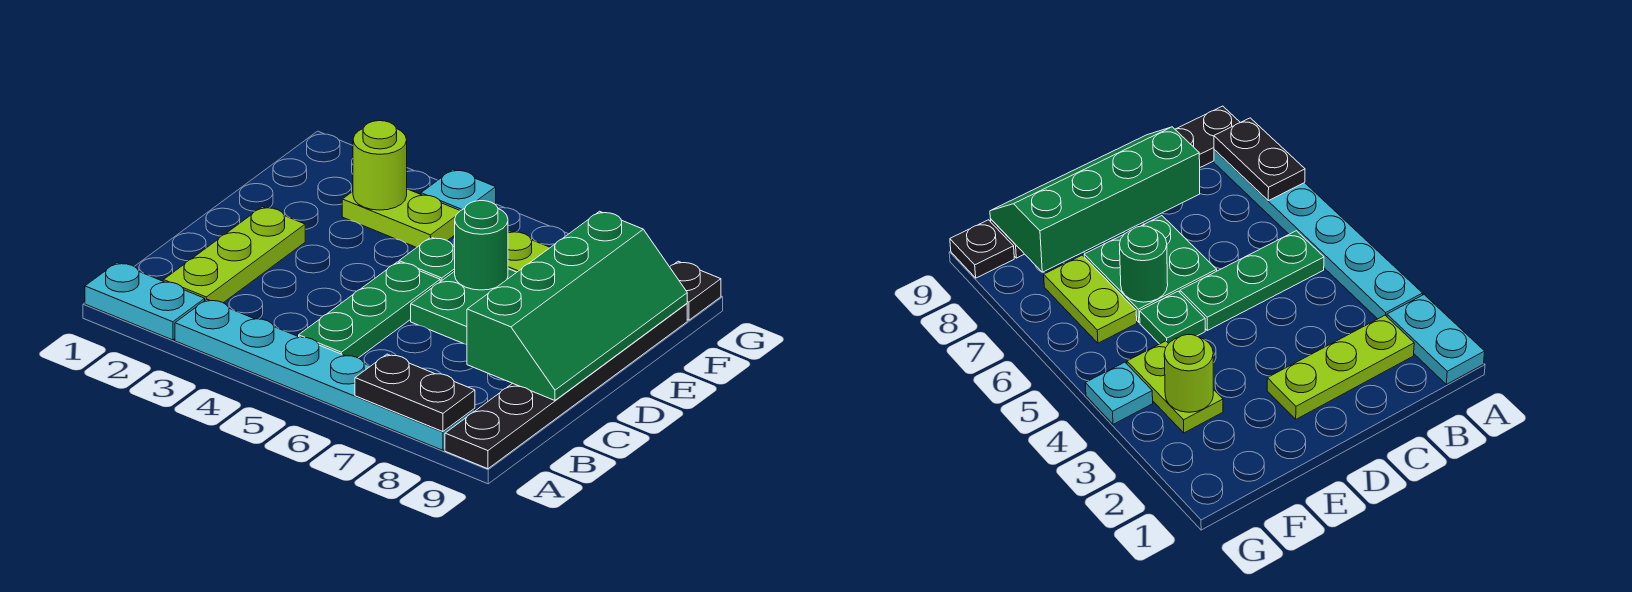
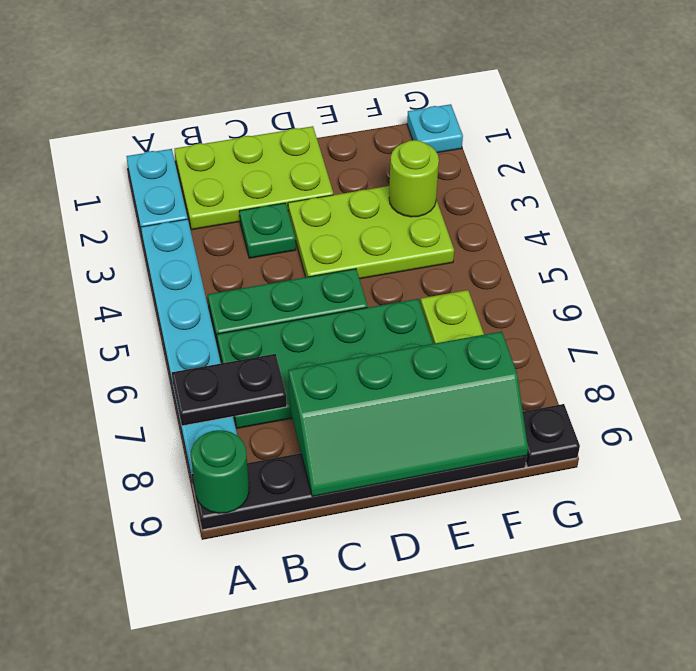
black 1x2 plate [355,354,475,432] -> black 1x2 plate turned to [172,354,287,426]
lime 1x3 plate [163,207,305,303] -> lime 2x3 plate [174,126,333,230]
green 2x2 plate [411,269,517,344] -> green 2x4 plate [217,299,433,428]
green 1x1 plate [399,237,455,282] -> green 1x1 plate moved to [239,203,296,258]
green 1x1 round brick [455,201,508,290] -> green 1x1 round brick moved to [191,430,249,513]
lime 1x2 plate [342,189,460,248] -> lime 2x3 plate [288,186,454,279]
cyan 1x1 plate [421,169,496,211] -> cyan 1x1 plate moved to [407,104,463,153]

